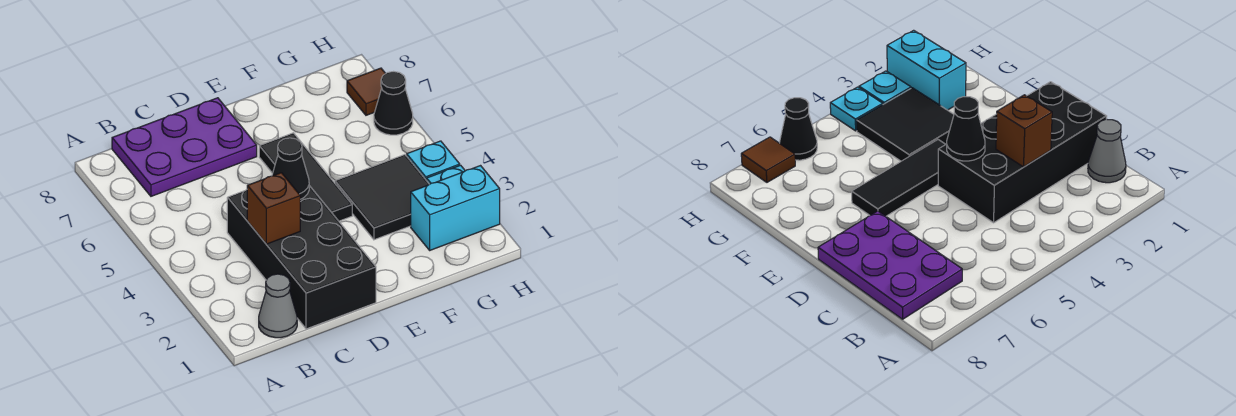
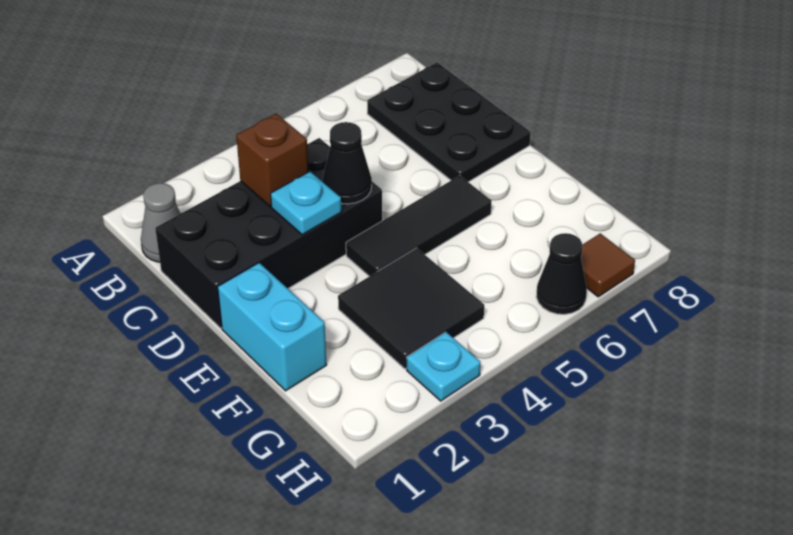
purple 2x3 plate [112,98,257,196] -> black 2x3 plate [367,62,531,182]
cyan 1x2 brick [411,166,500,250] -> cyan 1x2 brick moved to [218,263,326,391]
cyan 1x1 plate [407,141,460,181] -> cyan 1x1 plate moved to [271,171,341,235]

